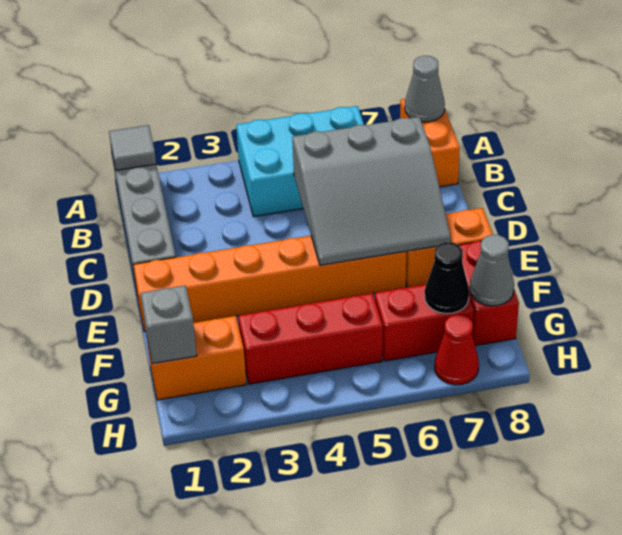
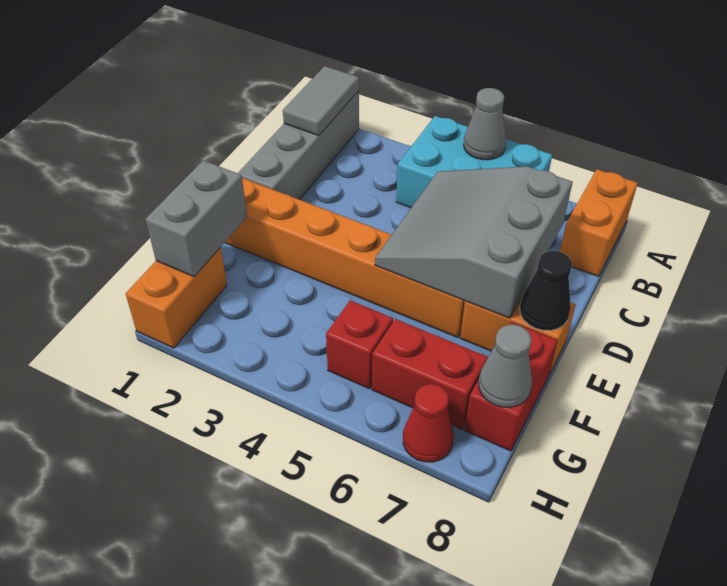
grey 1x1 tile [109,125,156,170] -> grey 1x2 tile [283,66,359,136]
grey 1x1 cone [405,56,445,122] -> grey 1x1 cone moved to [464,88,506,160]
grey 3x3 slope [292,117,451,265] -> grey 3x3 slope turned to [375,166,573,318]
orange 1x2 brick [146,316,246,400] -> orange 1x2 brick turned to [126,247,227,348]
grey 1x1 brick [141,285,197,364] -> grey 1x2 brick [146,161,247,277]
red 1x3 brick [238,293,383,384] -> red 1x1 brick [326,300,393,389]
black 1x1 cone [425,242,469,314] -> black 1x1 cone moved to [520,251,572,331]

